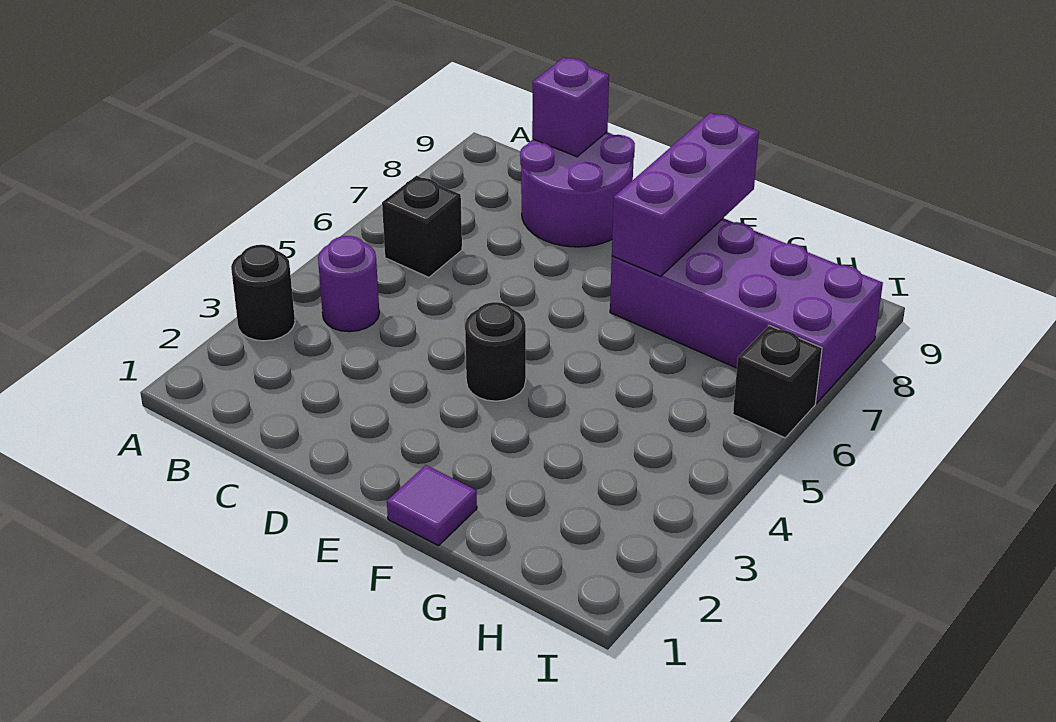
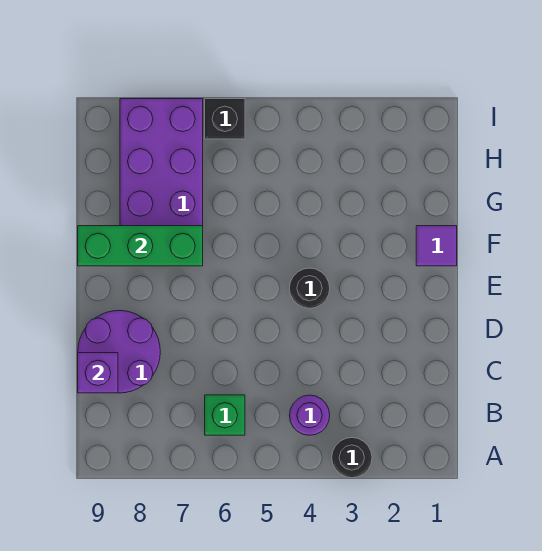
black 1x1 brick [382,176,462,277] -> green 1x1 brick [205,395,245,435]
purple 1x3 brick [612,113,759,276] -> green 1x3 brick [78,226,203,266]

